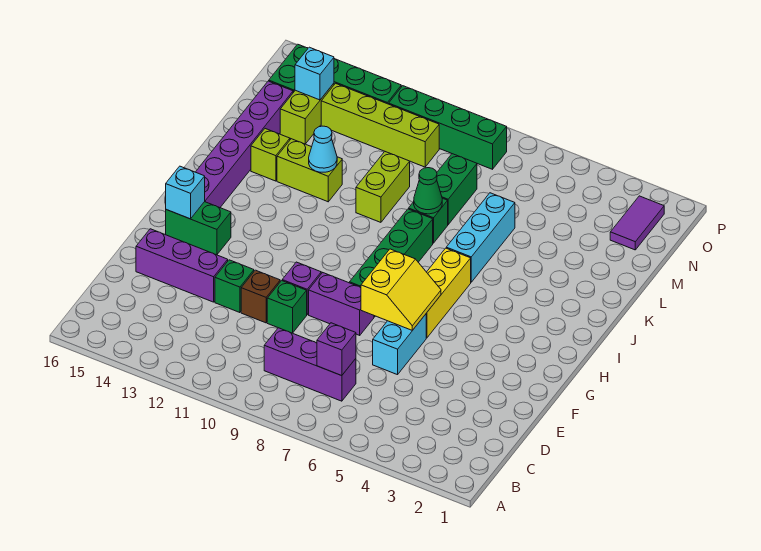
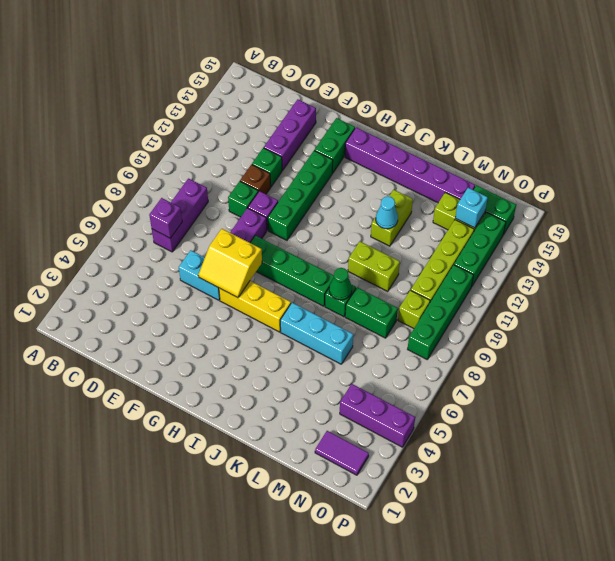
none -> green 1x4 brick [268,151,333,240]
cyan 1x1 brick [166,166,205,219] -> none
lime 1x1 brick [251,129,290,181] -> lime 1x1 brick moved to [398,290,430,329]
none -> purple 1x3 brick [340,384,415,447]

